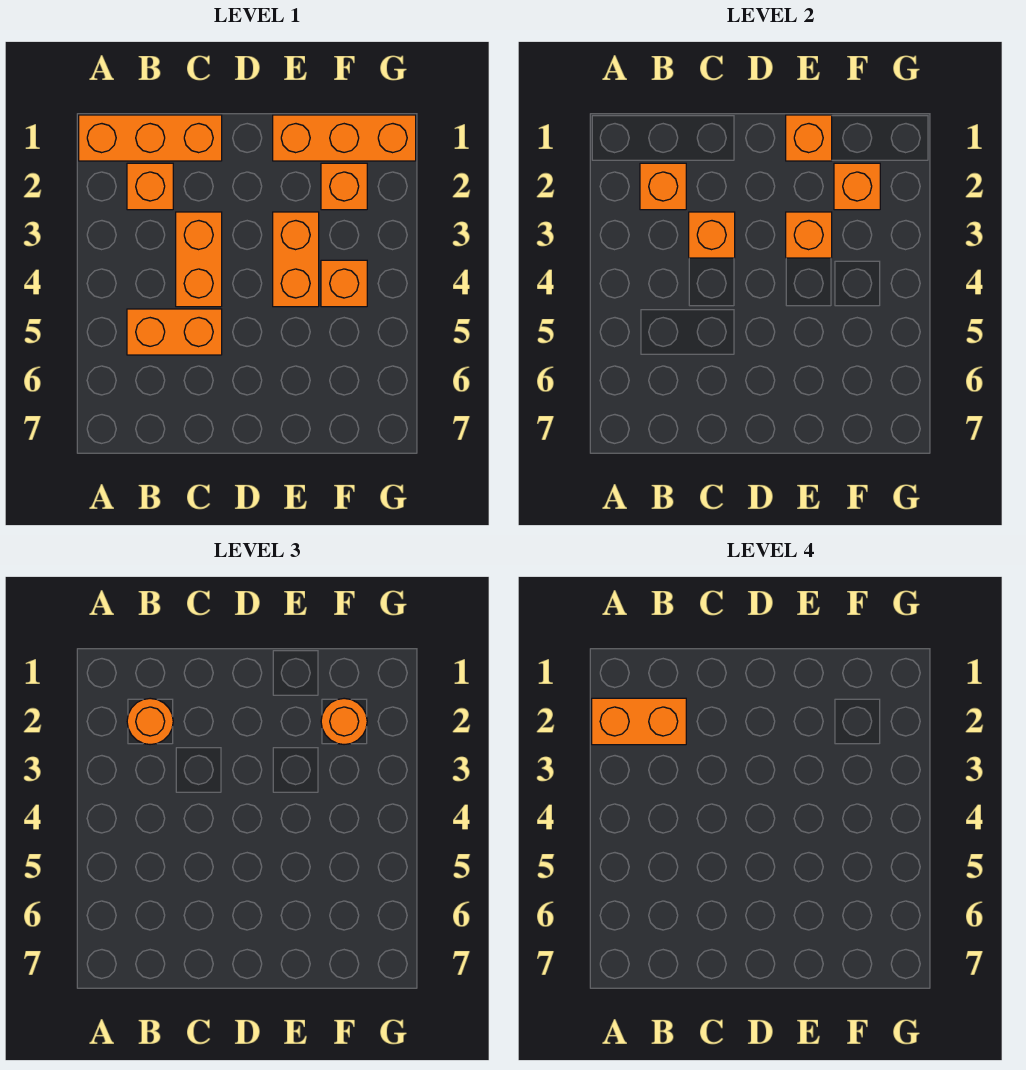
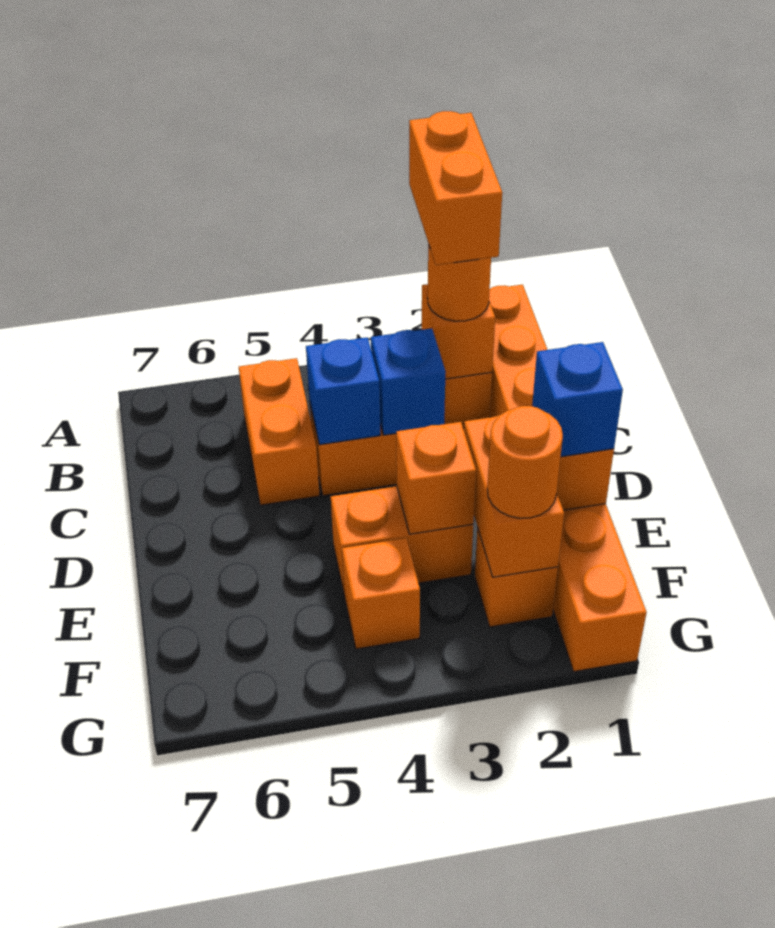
orange 1x1 brick [689,212,735,258] -> blue 1x1 brick [371,328,446,435]
none -> blue 1x1 brick [306,337,380,445]
none -> blue 1x1 brick [532,342,623,457]
orange 1x1 brick [834,163,880,210] -> orange 1x2 brick [464,415,564,577]

